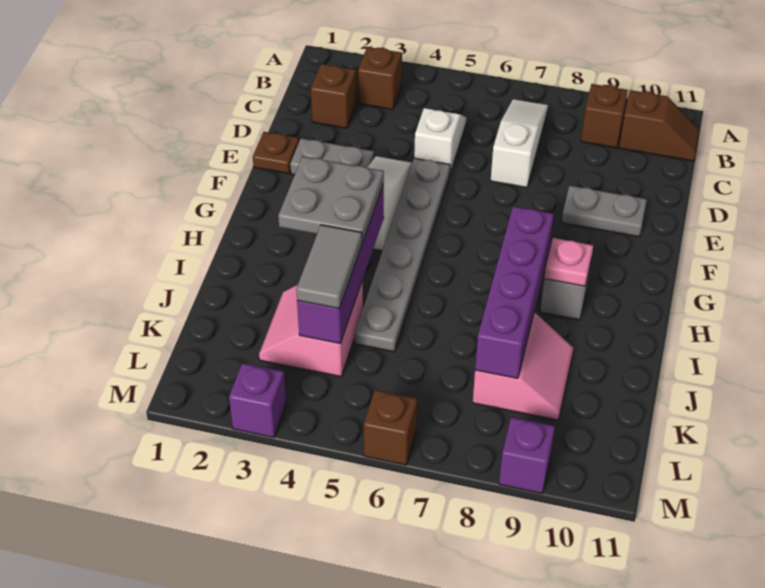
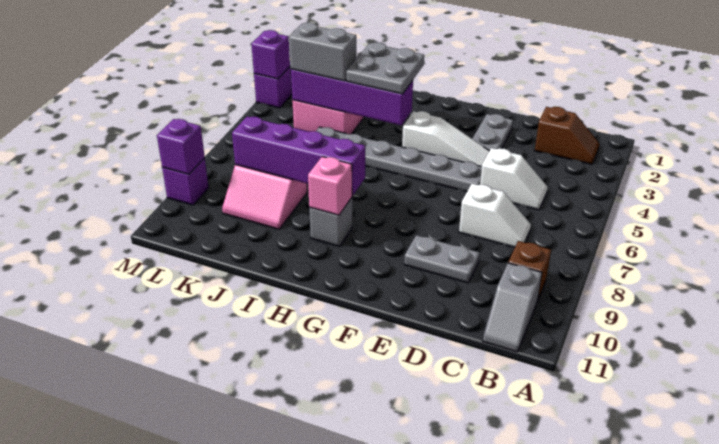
brown 1x1 brick [358,47,402,110] -> none
white 1x3 slope [491,99,548,188] -> white 1x2 slope [459,184,531,247]
brown 1x2 slope [619,90,700,161] -> grey 1x2 slope [483,263,542,352]
brown 1x1 plate [253,132,299,174] -> none
grey 1x2 plate [562,186,647,237] -> grey 1x2 plate turned to [404,235,480,283]
pink 1x1 plate [544,238,593,286] -> pink 1x1 brick [308,157,352,215]
grey 1x2 tile [296,225,362,308] -> grey 1x2 brick [289,23,356,81]
none -> purple 1x1 brick [251,30,290,79]
brown 1x1 brick [364,390,417,465] -> none
none -> purple 1x1 brick [157,119,205,174]

